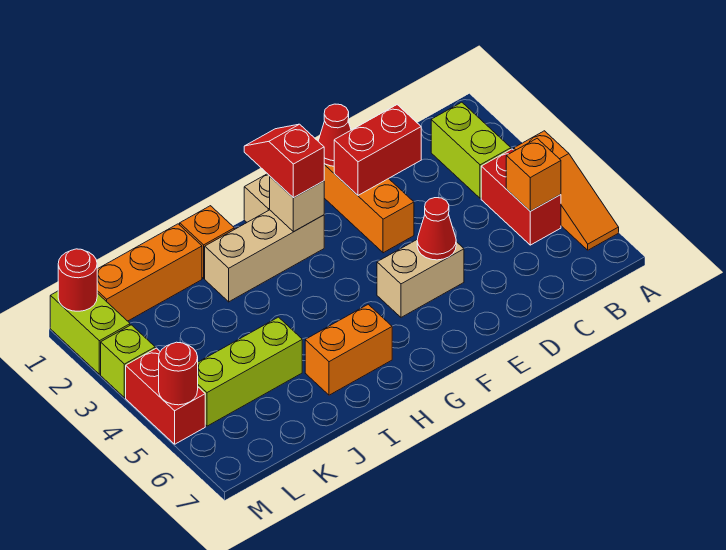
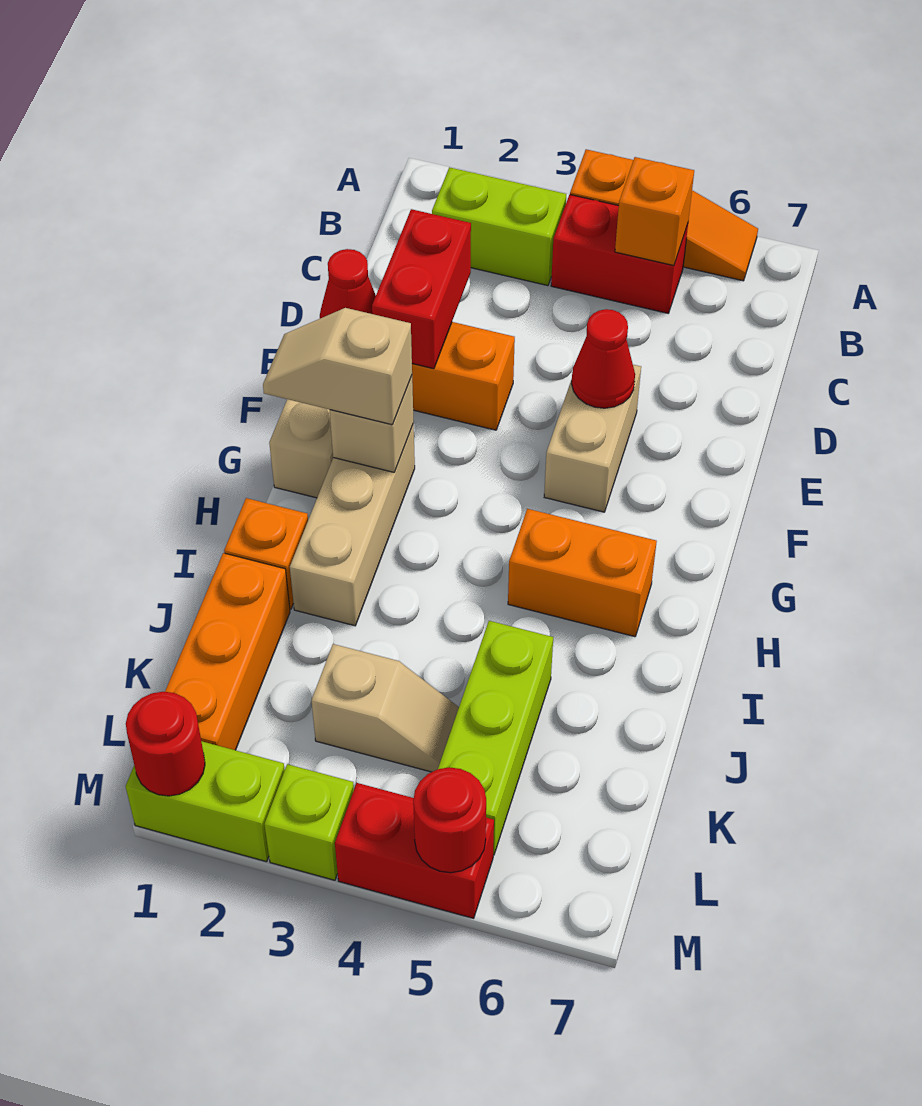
red 1x2 slope [244,124,324,198] -> tan 1x2 slope [263,308,412,425]
orange 1x2 brick [305,304,392,395] -> orange 1x2 brick turned to [508,509,657,637]
none -> tan 1x2 slope [311,644,459,772]

